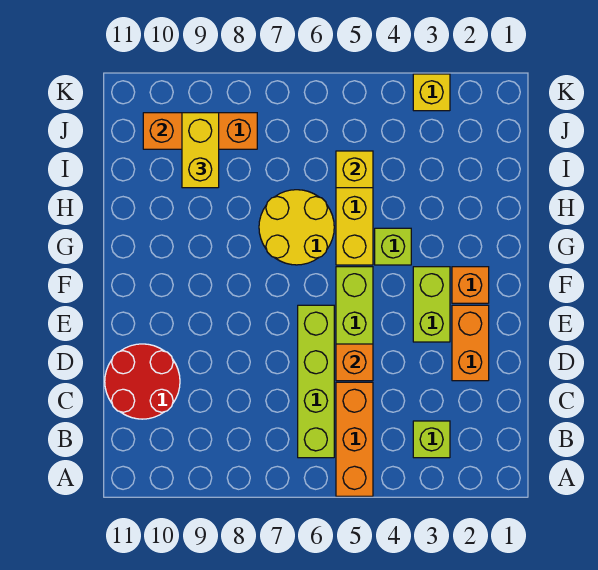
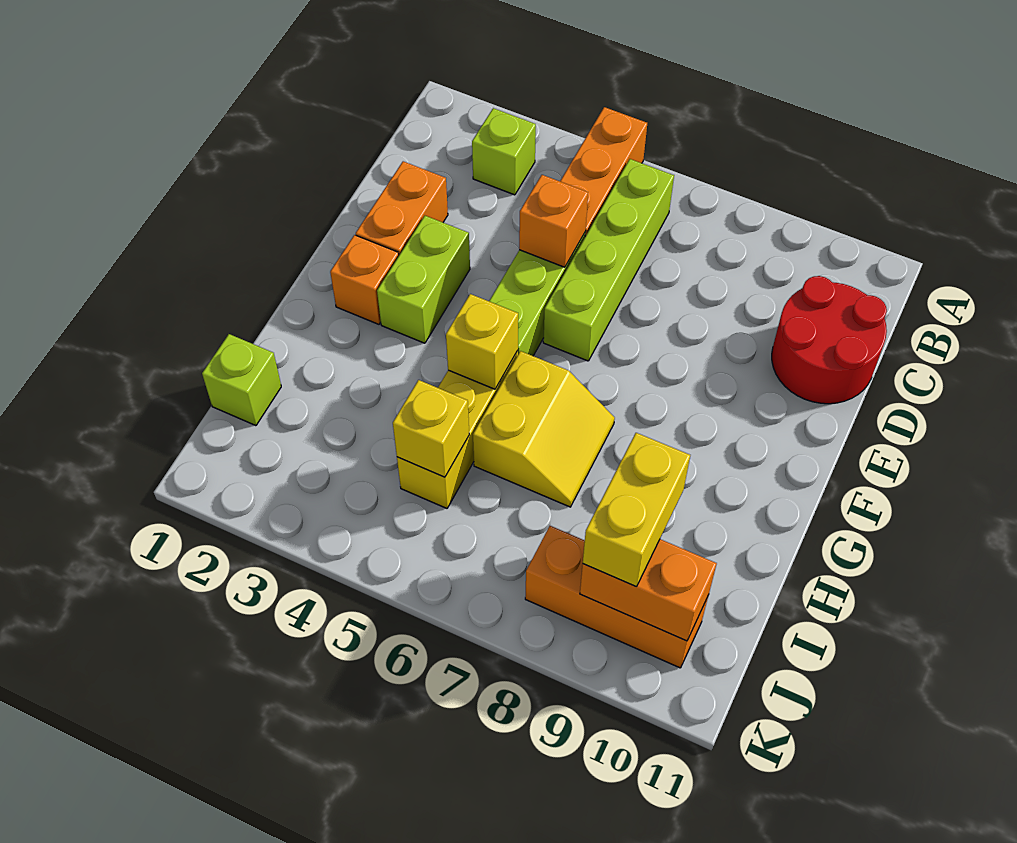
lime 1x1 brick [375,228,411,265] -> lime 1x1 brick moved to [202,334,281,426]
yellow 2x2 round brick [259,190,334,265] -> yellow 2x2 slope [473,351,615,507]
yellow 1x1 brick [413,74,450,111] -> yellow 1x1 brick moved to [446,294,518,389]

